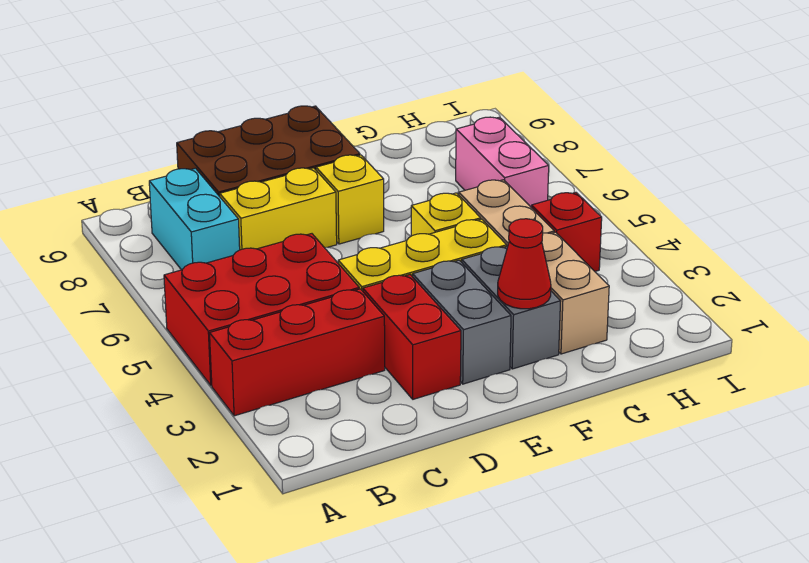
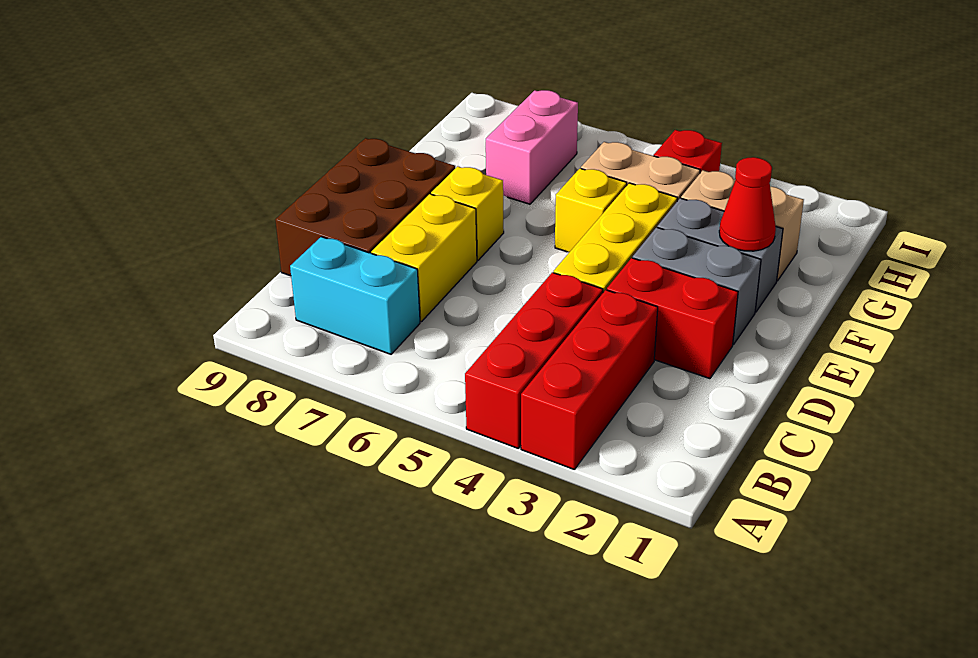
red 2x3 brick [164,234,359,385] -> red 1x3 brick [465,272,603,448]
pink 1x2 brick [456,117,549,208] -> pink 1x2 brick turned to [486,90,578,204]

